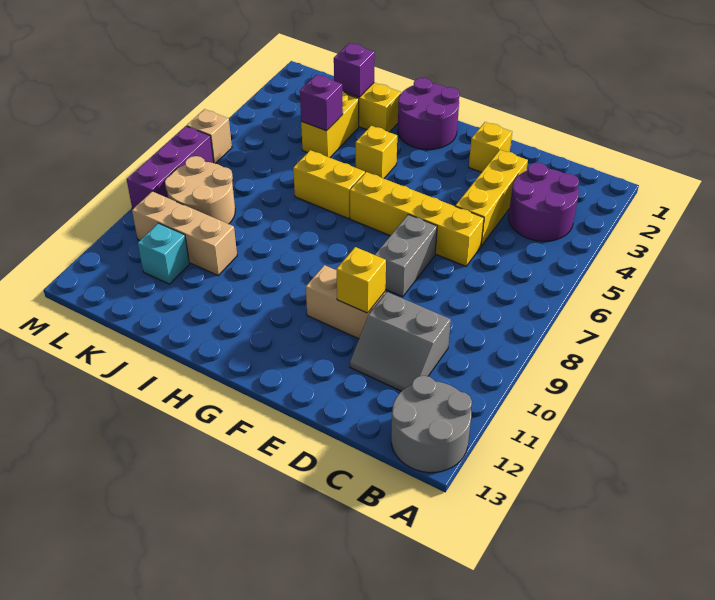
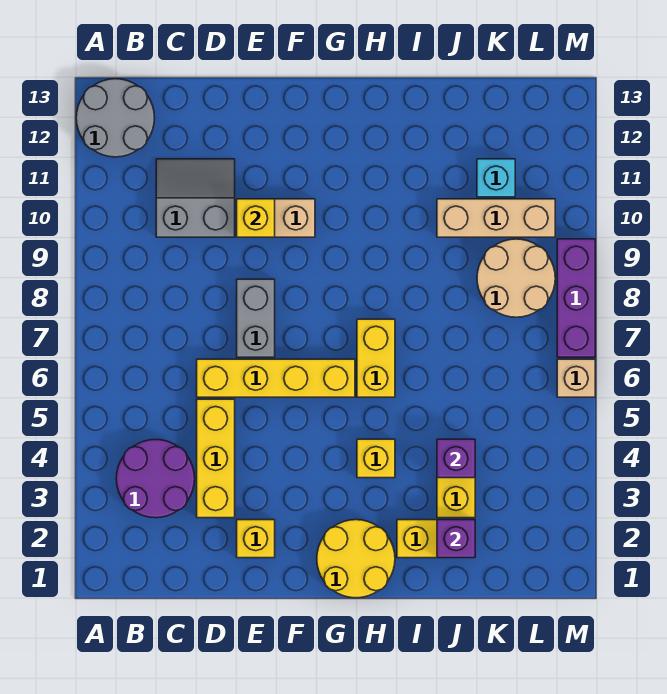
purple 2x2 round brick [398,78,459,150] -> yellow 2x2 round brick [317,520,395,598]
yellow 1x2 brick [293,150,365,219] -> yellow 1x2 brick turned to [357,319,395,397]

